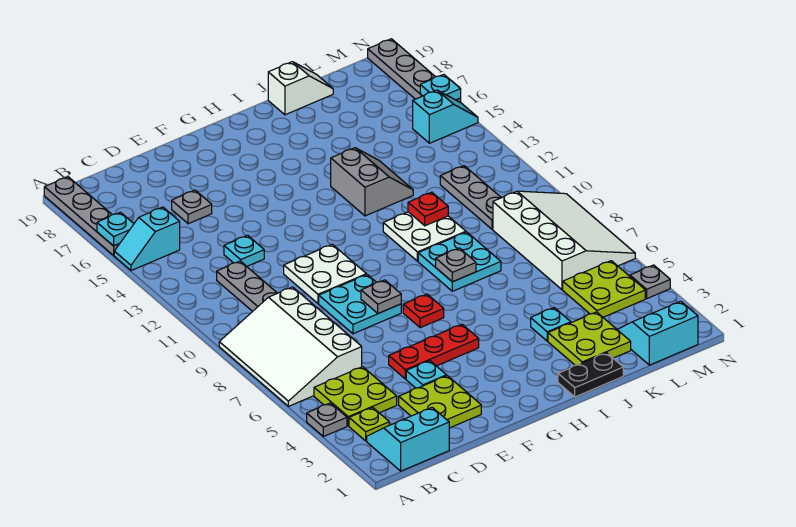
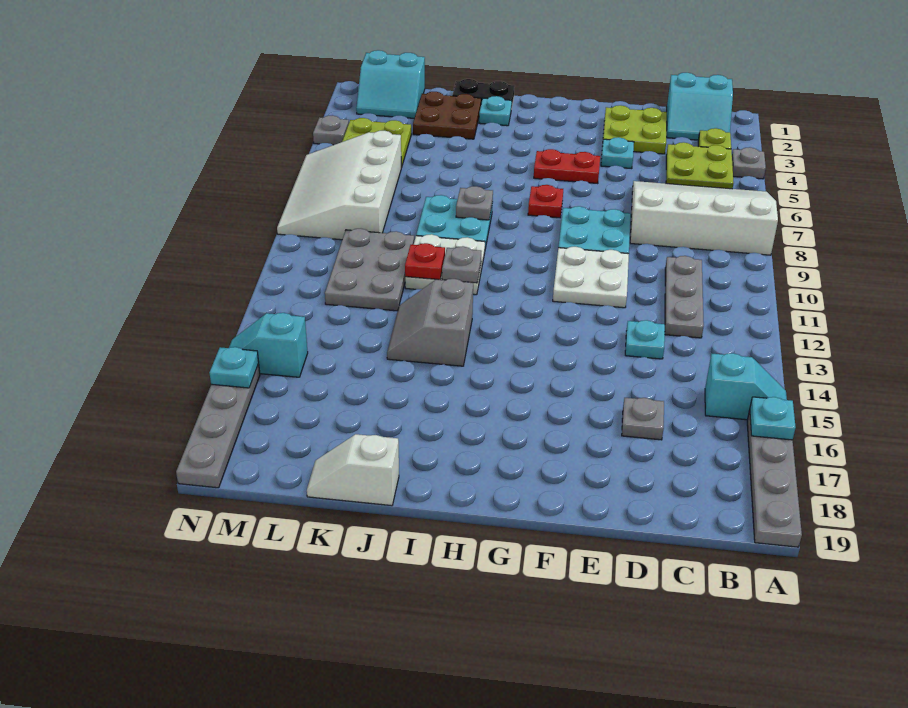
white 3x4 slope [219,287,362,406] -> white 3x4 slope turned to [630,181,778,255]
red 1x3 plate [389,324,479,379] -> red 1x2 plate [534,149,600,184]
grey 1x1 plate [361,280,401,314] -> grey 1x1 plate moved to [442,246,481,283]
lime 2x2 plate [548,312,631,365] -> brown 2x2 plate [413,92,481,139]
cyan 1x1 plate [531,308,571,341] -> cyan 1x1 plate moved to [479,96,512,126]
grey 1x3 plate [440,166,501,229] -> grey 2x3 plate [325,229,414,311]

